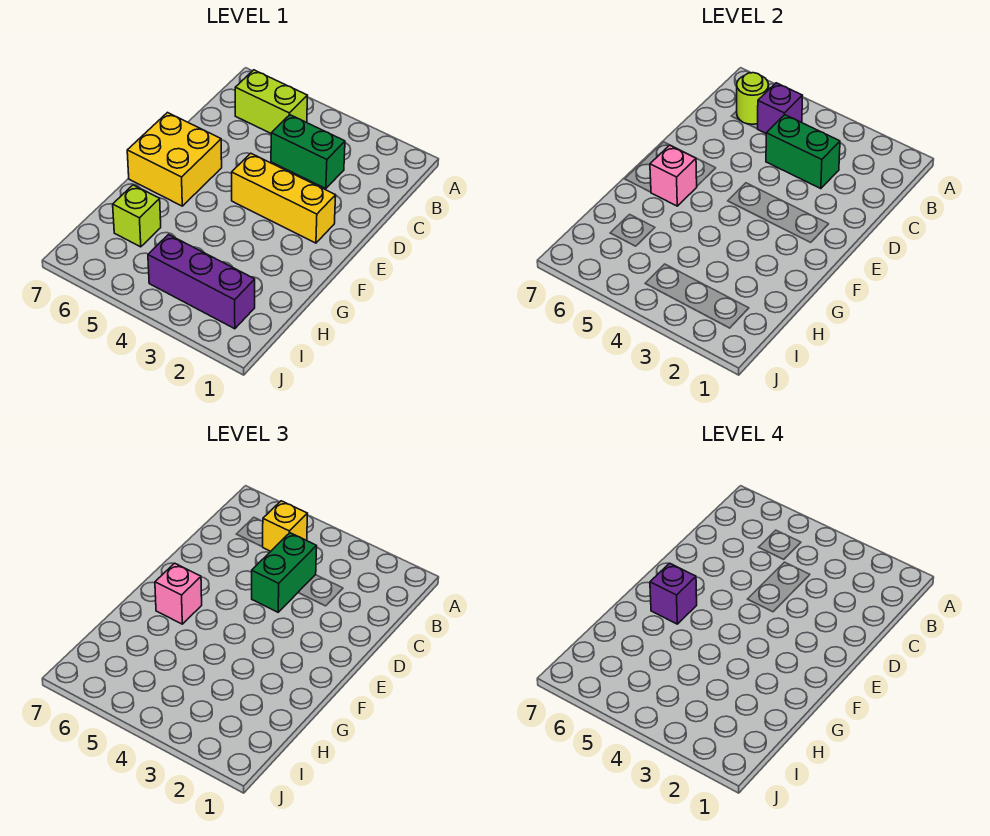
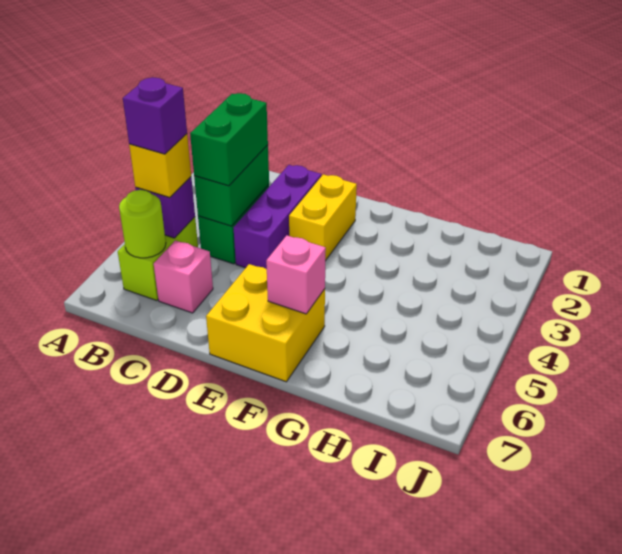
green 1x2 brick [252,533,317,612] -> green 1x2 brick turned to [190,93,268,186]
yellow 1x3 brick [232,153,336,243] -> yellow 1x2 brick [289,174,357,261]
pink 1x1 brick [155,563,202,624] -> pink 1x1 brick moved to [154,240,213,313]
purple 1x1 brick [650,563,697,624] -> purple 1x1 brick moved to [123,77,187,154]
lime 1x1 brick [113,185,161,247] -> none
purple 1x3 brick [148,235,255,329] -> purple 1x3 brick moved to [234,165,321,269]

